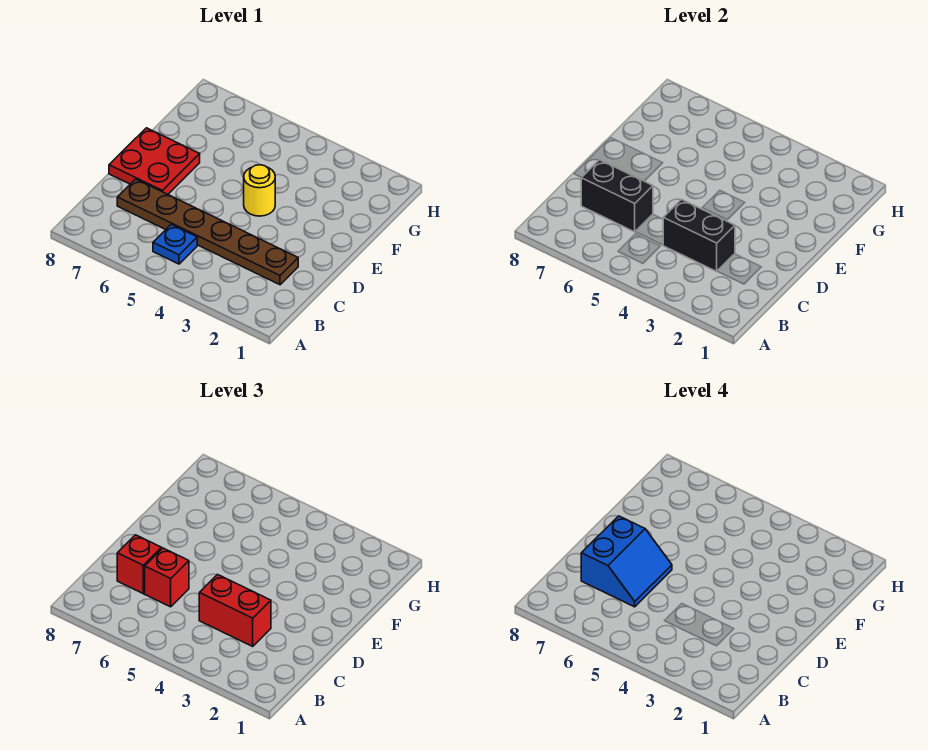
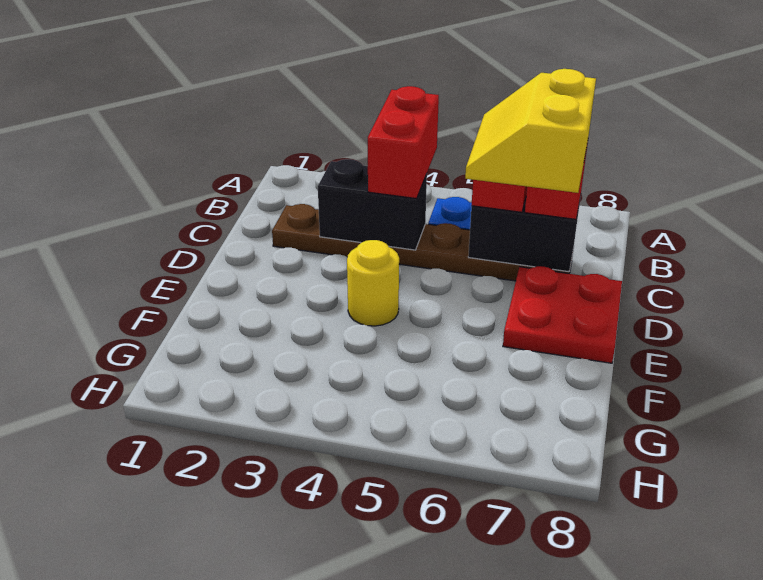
red 1x2 brick [199,575,271,646] -> red 1x2 brick turned to [368,86,439,199]
blue 2x2 slope [581,516,672,607] -> yellow 2x2 slope [465,69,596,193]

